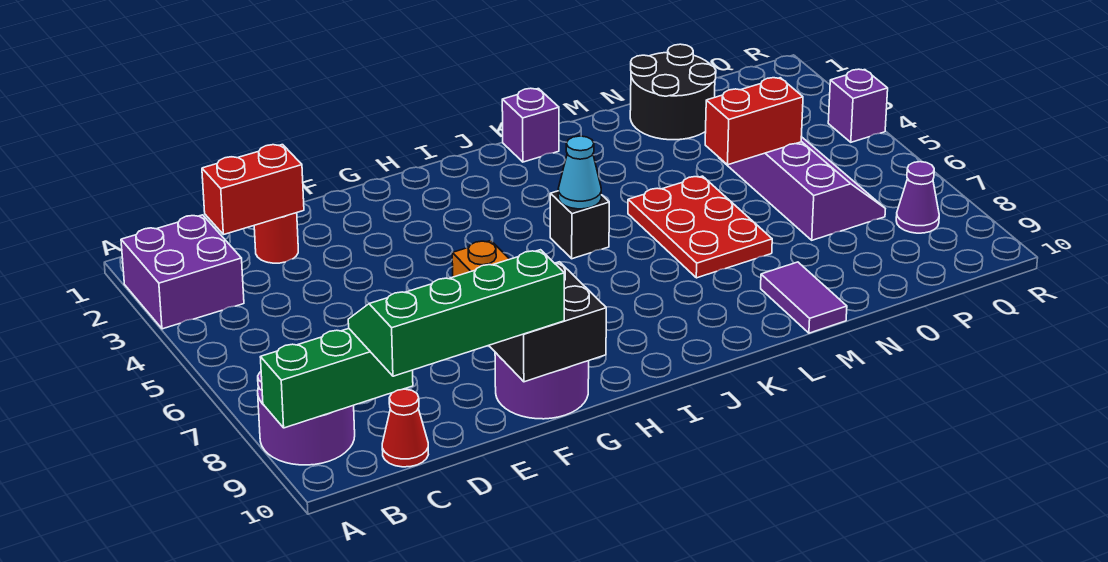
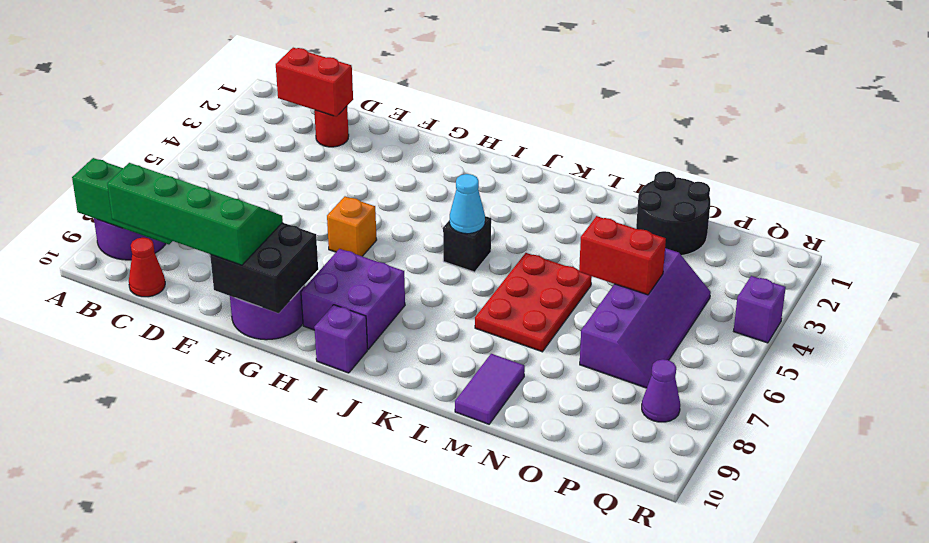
purple 2x2 brick [121,215,244,329] -> purple 2x2 brick moved to [301,249,405,349]
purple 1x1 brick [502,88,559,162] -> purple 1x1 brick moved to [314,305,367,373]

